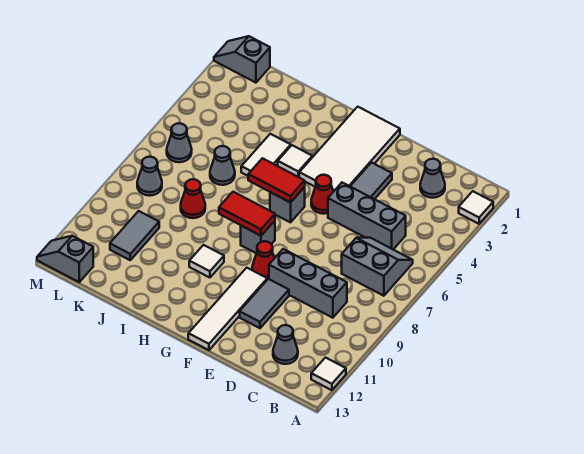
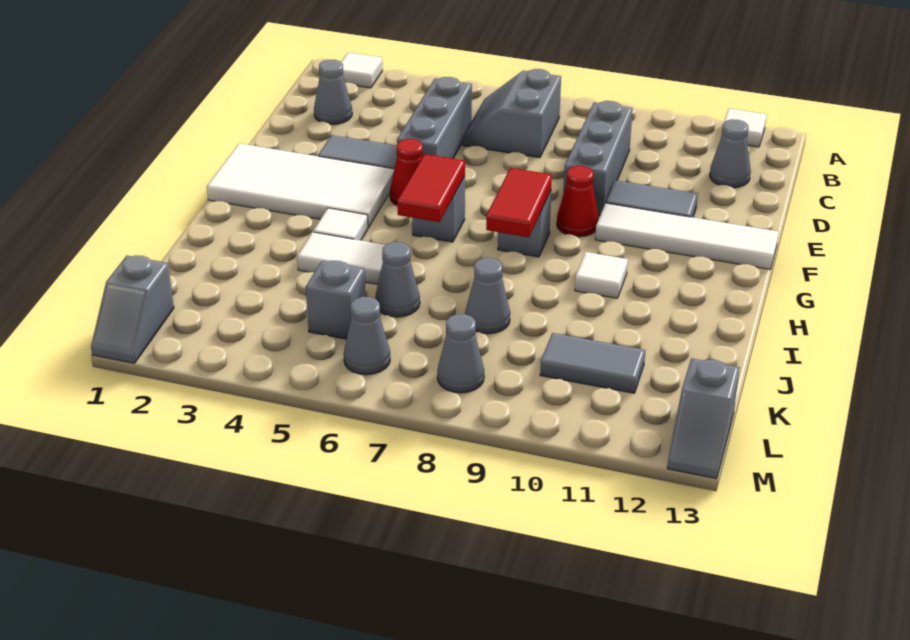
red 1x1 cone [181,179,205,218] -> grey 1x1 cone [465,258,510,334]
none -> grey 1x1 brick [306,261,366,339]

